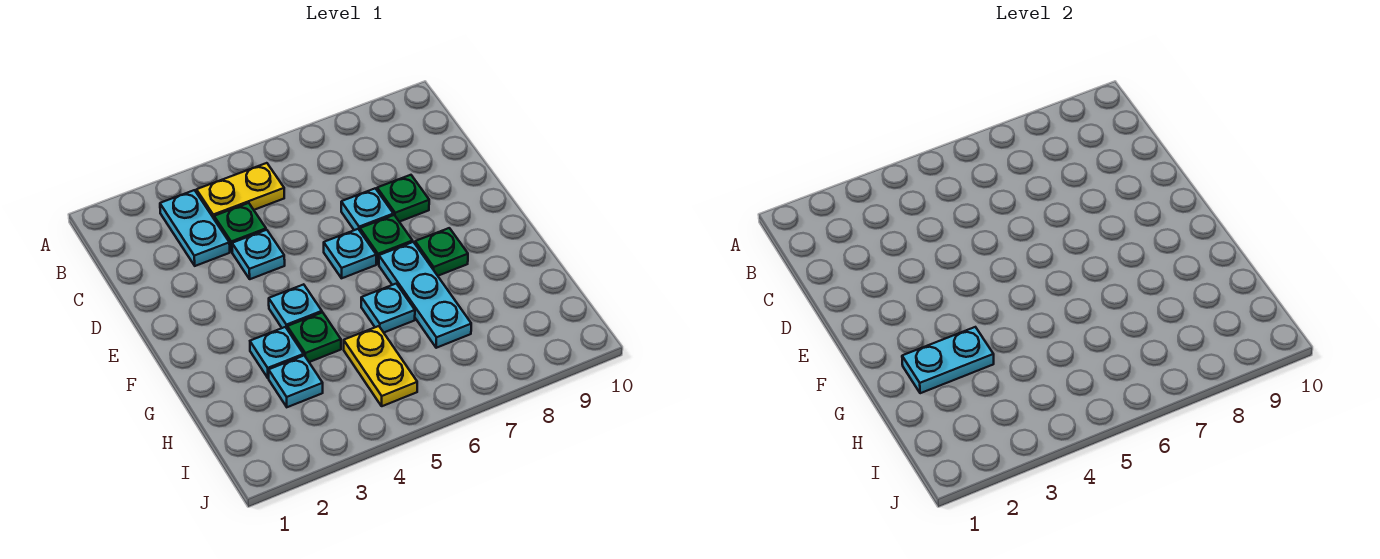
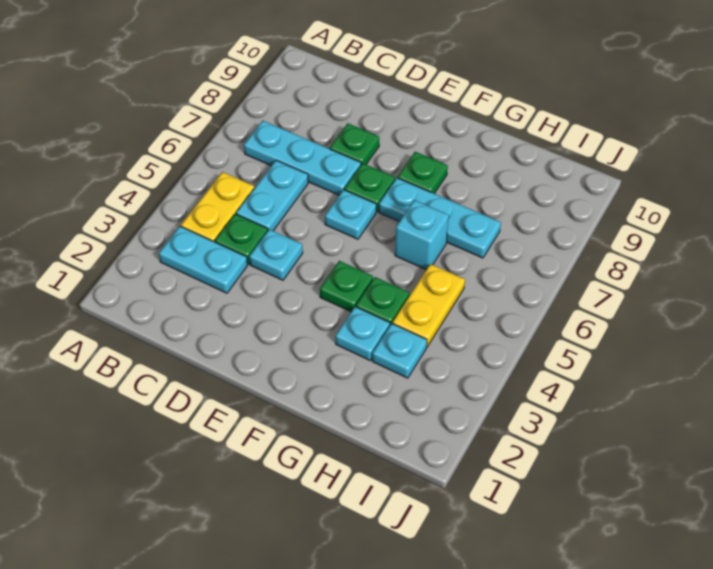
cyan 1x1 plate [341,188,393,231] -> cyan 1x3 plate [244,121,361,195]
cyan 1x1 plate [269,284,322,328] -> green 1x1 plate [320,261,373,312]
cyan 1x2 plate [902,327,994,393] -> cyan 1x2 plate moved to [236,160,308,231]
cyan 1x1 plate [361,284,415,332] -> cyan 1x1 brick [395,200,449,270]
yellow 1x2 plate [344,326,417,406] -> yellow 1x2 plate turned to [393,264,465,347]

